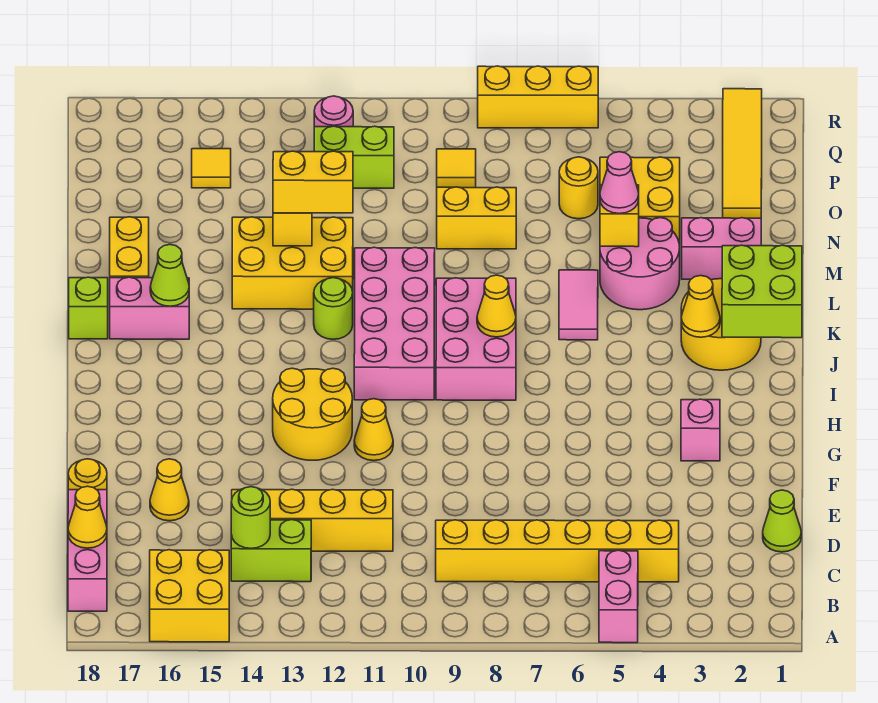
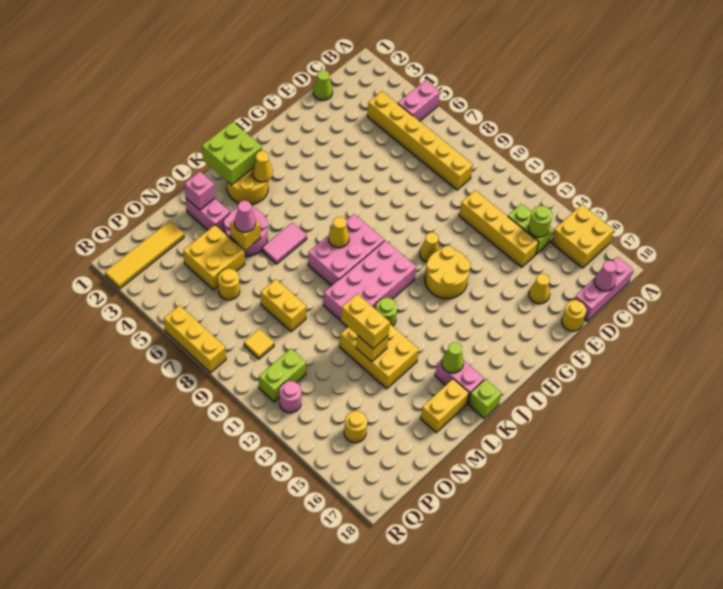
yellow 1x1 cone [68,486,107,548] -> pink 1x1 cone [594,261,617,291]
pink 1x1 brick [681,399,720,461] -> pink 1x1 brick moved to [185,172,215,210]
lime 1x2 brick [314,126,394,188] -> lime 1x2 brick turned to [259,349,306,402]
yellow 1x1 tile [192,149,231,188] -> yellow 1x1 round brick [344,411,367,443]

